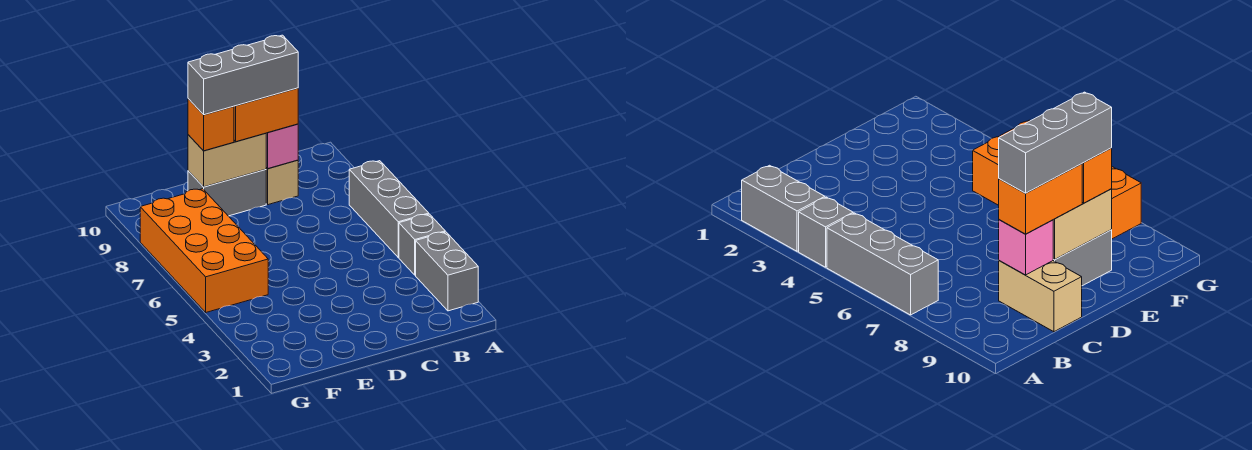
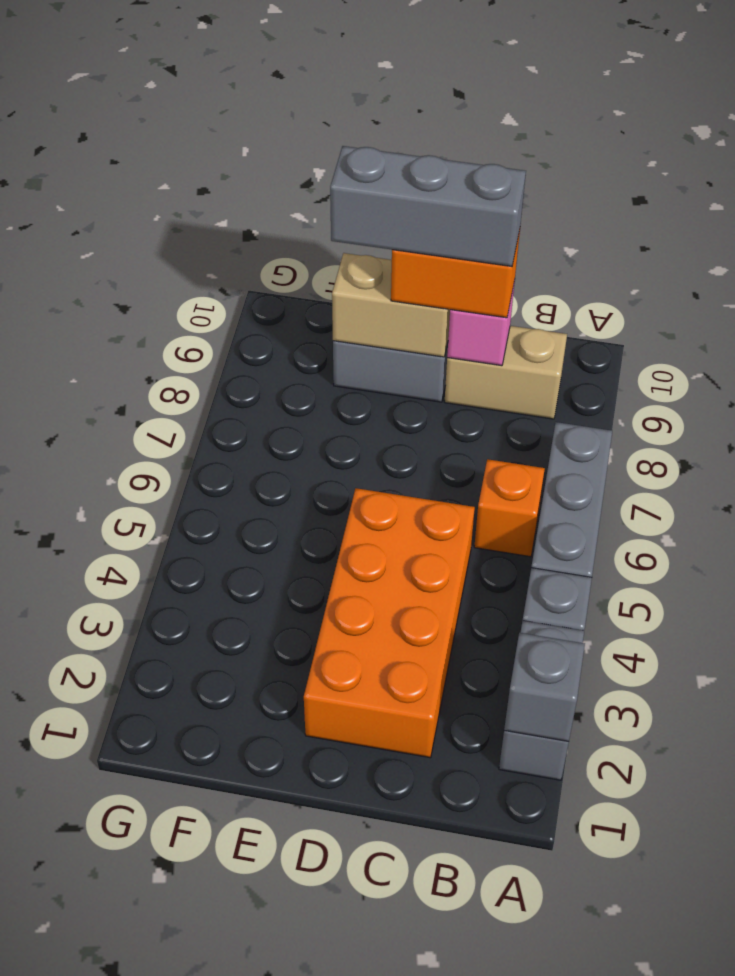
none -> grey 1x1 brick [504,633,585,741]
tan 1x2 brick [266,160,298,205] -> tan 1x2 brick turned to [445,326,567,419]
orange 1x1 brick [188,99,234,151] -> orange 1x1 brick moved to [474,459,545,557]
orange 2x4 brick [140,189,268,312] -> orange 2x4 brick moved to [304,488,475,758]

